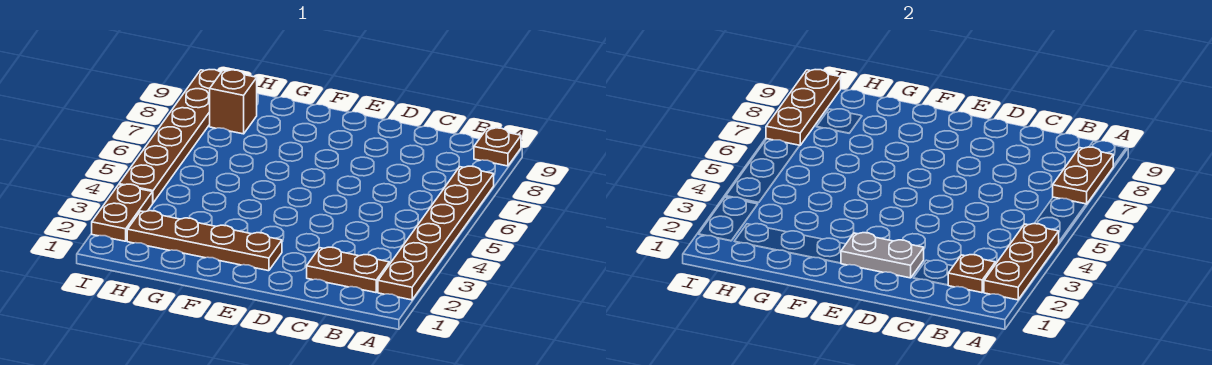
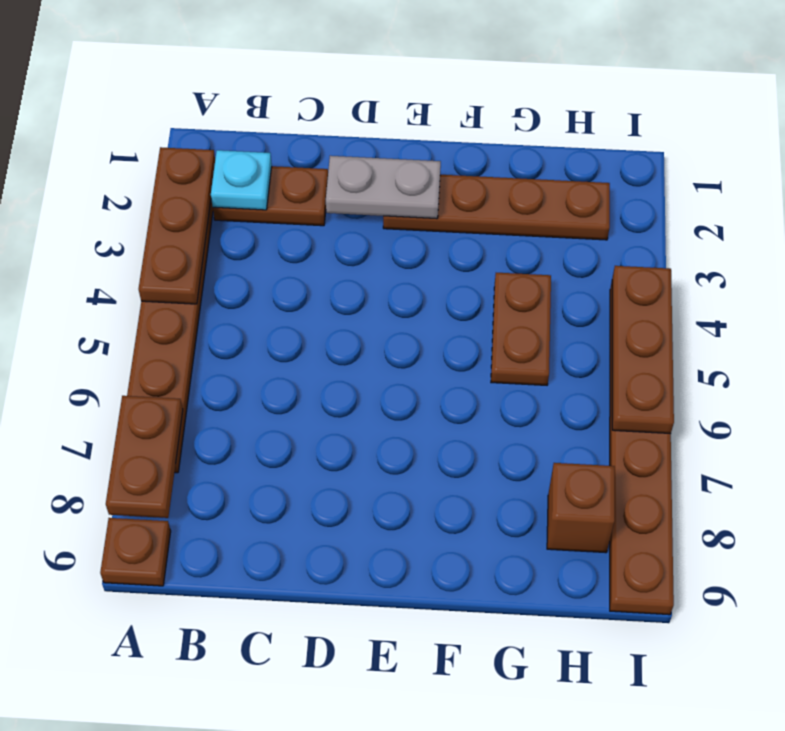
brown 1x1 plate [948,255,995,293] -> cyan 1x1 plate [211,150,272,210]
brown 1x2 plate [92,184,153,241] -> brown 1x2 plate moved to [491,273,551,385]
brown 1x3 plate [766,70,841,146] -> brown 1x3 plate moved to [612,266,674,434]

